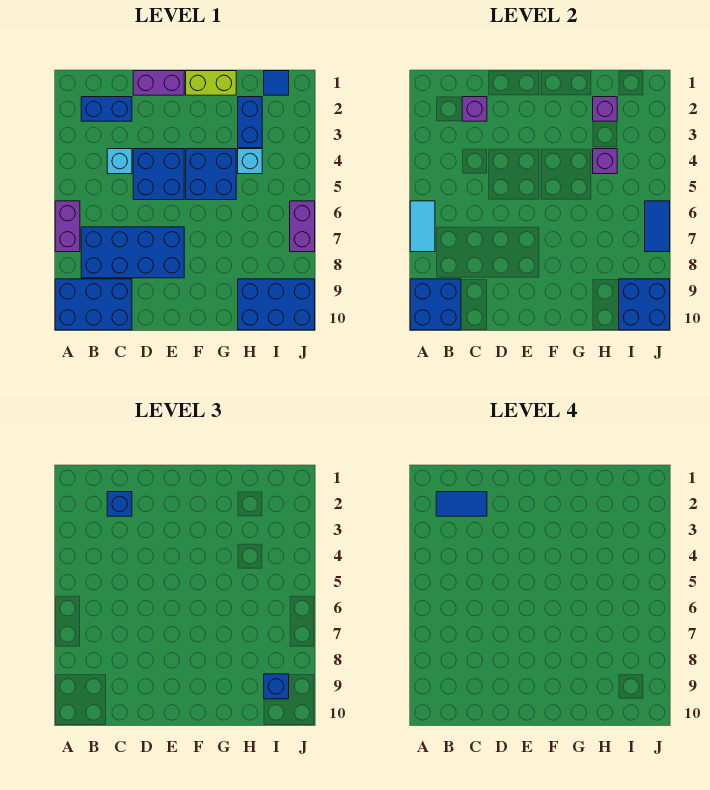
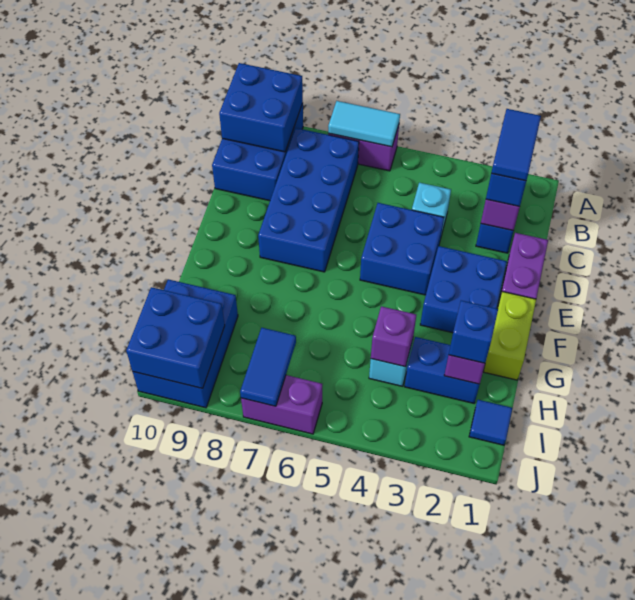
blue 2x2 brick [186,149,236,200] -> blue 2x2 brick moved to [420,246,507,333]
blue 1x1 brick [264,674,289,699] -> blue 1x1 brick moved to [449,301,498,363]
blue 1x2 tile [645,201,670,252] -> blue 1x2 tile turned to [240,328,296,406]

